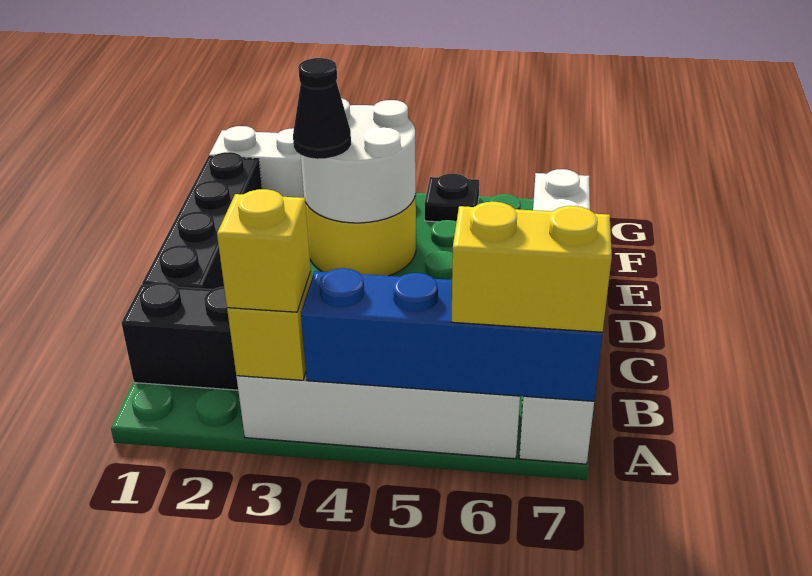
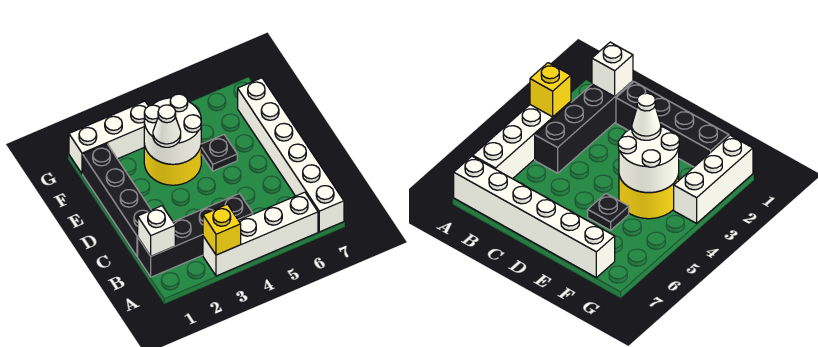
yellow 1x1 brick [217,189,311,312] -> none
blue 1x4 brick [301,268,603,401] -> none
yellow 1x2 brick [451,202,612,332] -> none
none -> white 1x1 brick [138,206,175,256]
black 1x1 cone [293,58,351,159] -> white 1x1 cone [153,105,181,147]
black 1x1 plate [425,173,479,222] -> black 1x1 plate moved to [201,135,237,171]

